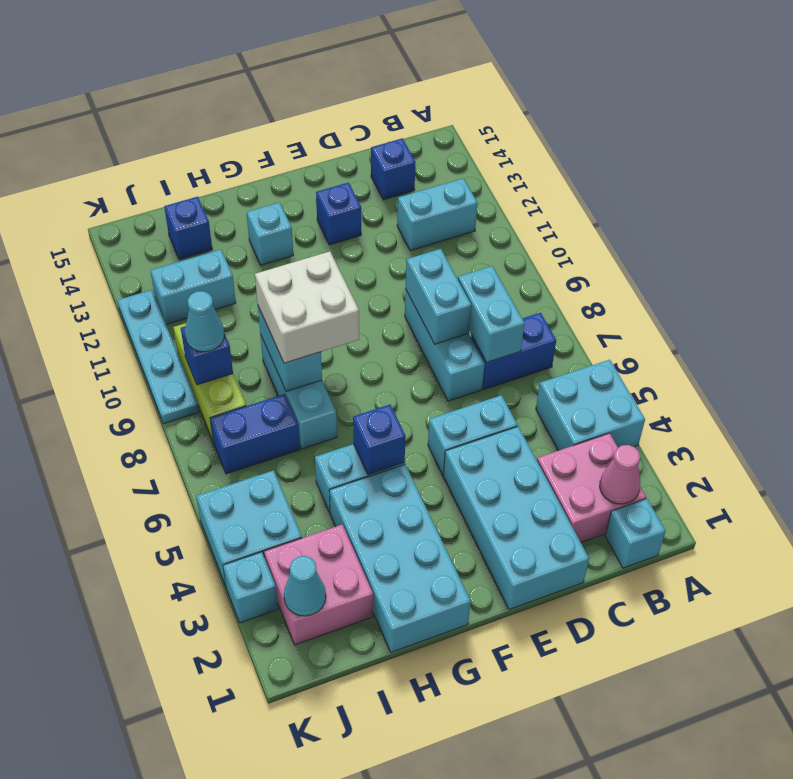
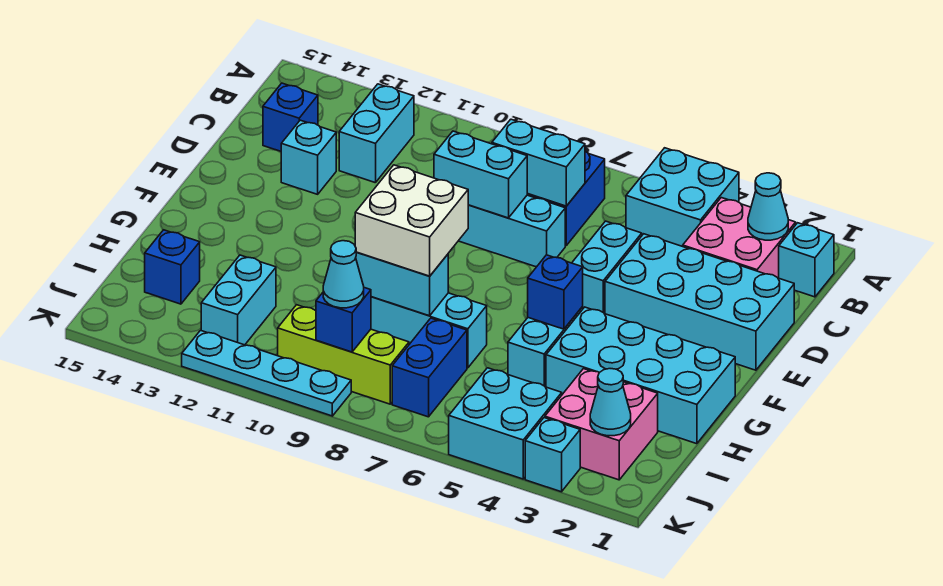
pink 1x1 cone [600,445,640,504] -> cyan 1x1 cone [748,173,788,240]
blue 1x1 brick [316,183,361,245] -> none
cyan 1x1 brick [247,202,293,265] -> cyan 1x1 brick moved to [281,120,336,194]

